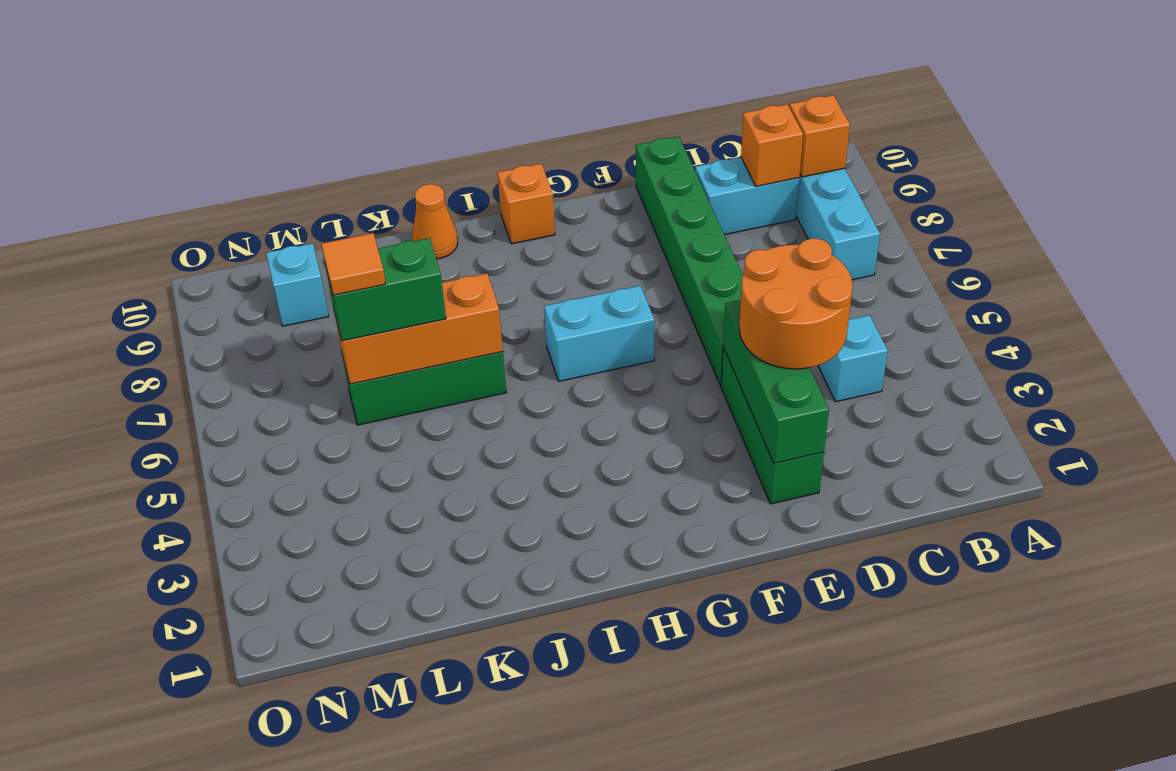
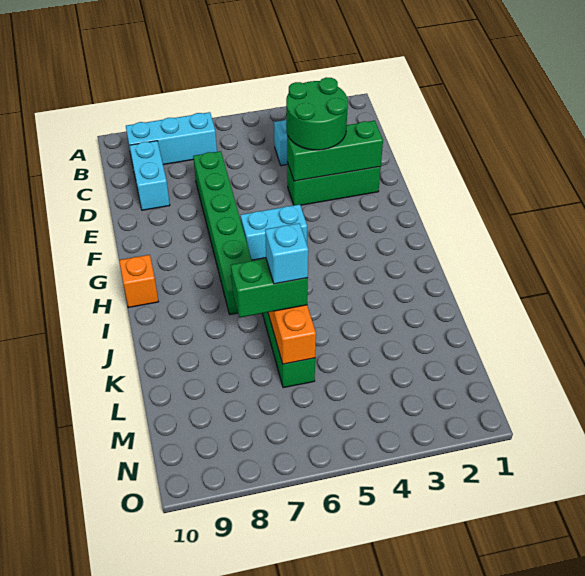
orange 1x1 brick [790,95,850,177] -> none
orange 1x1 brick [741,104,803,186] -> none
orange 2x2 round brick [739,238,853,369] -> green 2x2 round brick [286,77,348,150]
green 1x6 brick [636,136,743,386] -> green 1x6 brick turned to [193,151,252,315]
cyan 1x2 brick [544,286,655,381] -> cyan 1x2 brick turned to [241,204,307,260]
orange 1x1 cone [412,184,458,259] -> none
green 1x2 brick [325,238,446,341] -> green 1x2 brick turned to [231,258,308,318]
orange 1x1 tile [321,233,386,295] -> none
cyan 1x1 brick [266,243,329,326] -> cyan 1x1 brick moved to [265,223,308,284]

